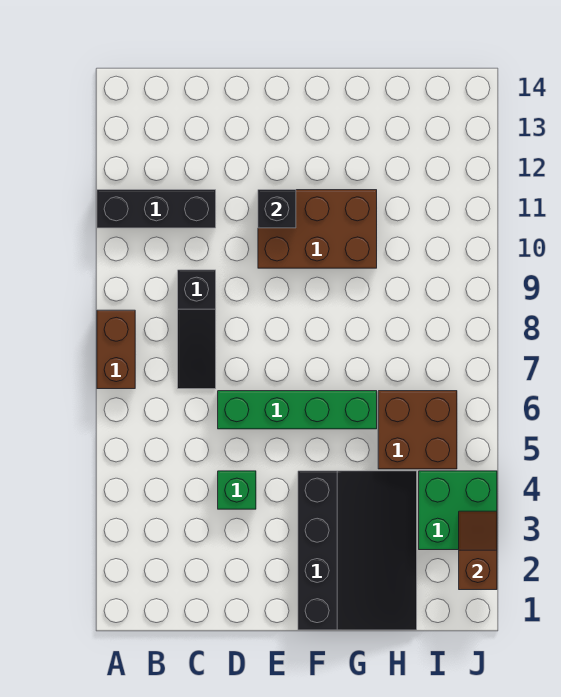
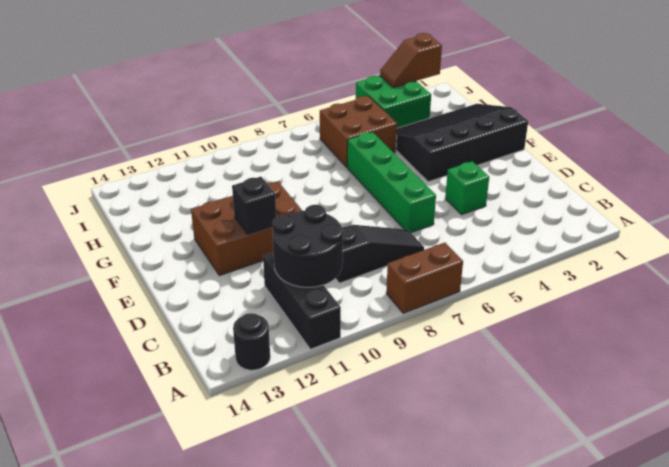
none -> black 1x1 round brick [233,313,270,370]
none -> black 2x2 round brick [273,205,343,287]
brown 2x3 brick [258,190,377,268] -> brown 2x3 brick turned to [191,182,302,276]

